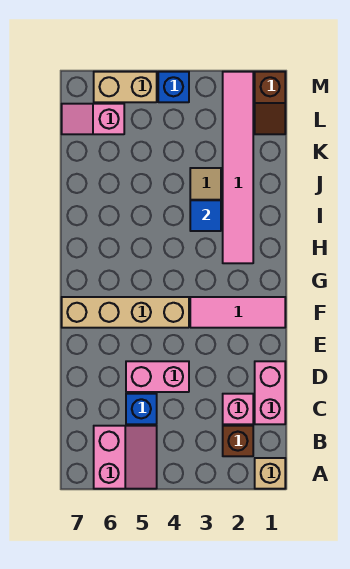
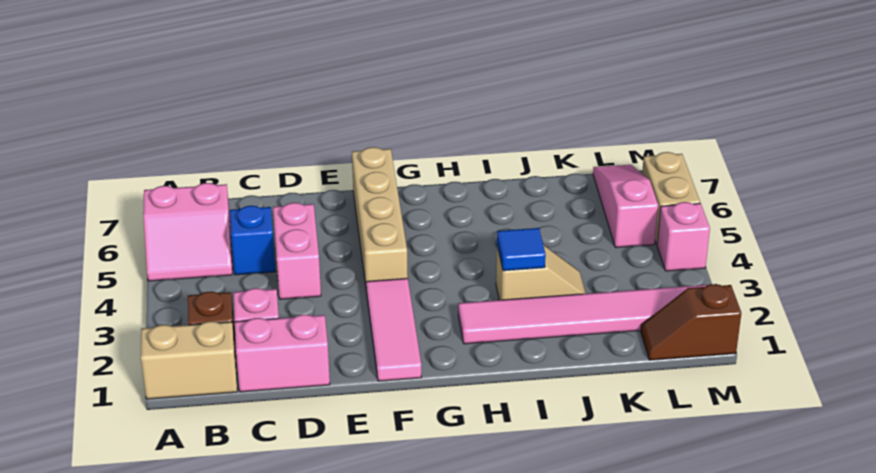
tan 1x1 brick [255,458,285,489] -> tan 1x2 brick [141,321,237,399]
pink 1x2 slope [62,104,124,134] -> pink 1x3 slope [593,165,658,248]
blue 1x1 brick [158,72,189,102] -> pink 1x1 brick [657,202,710,271]

